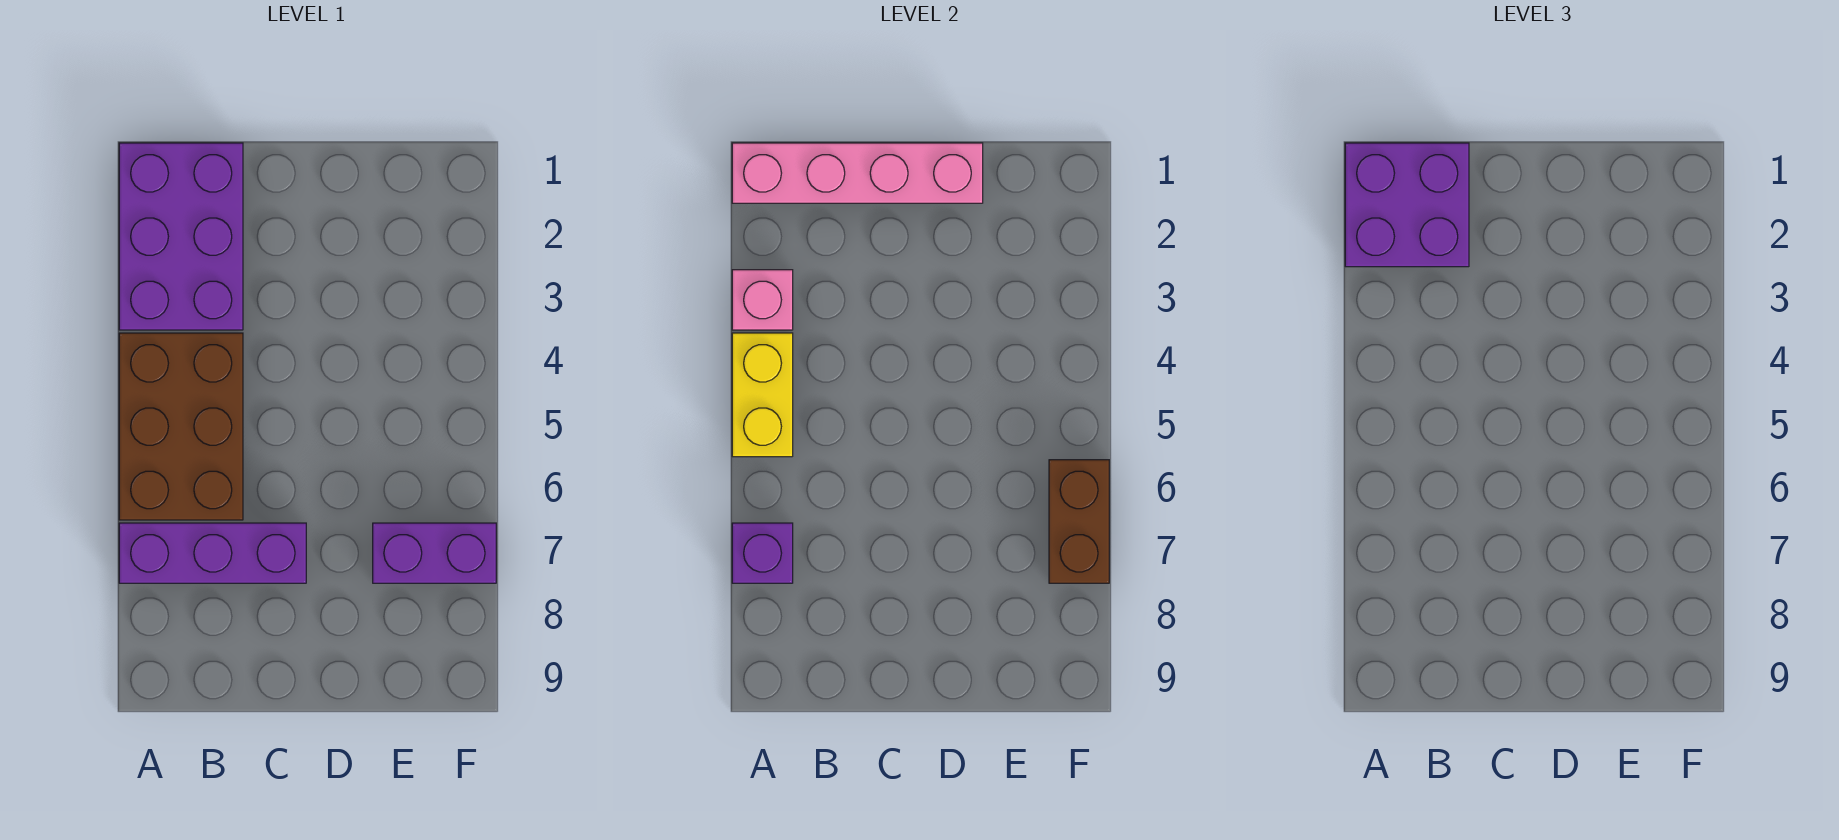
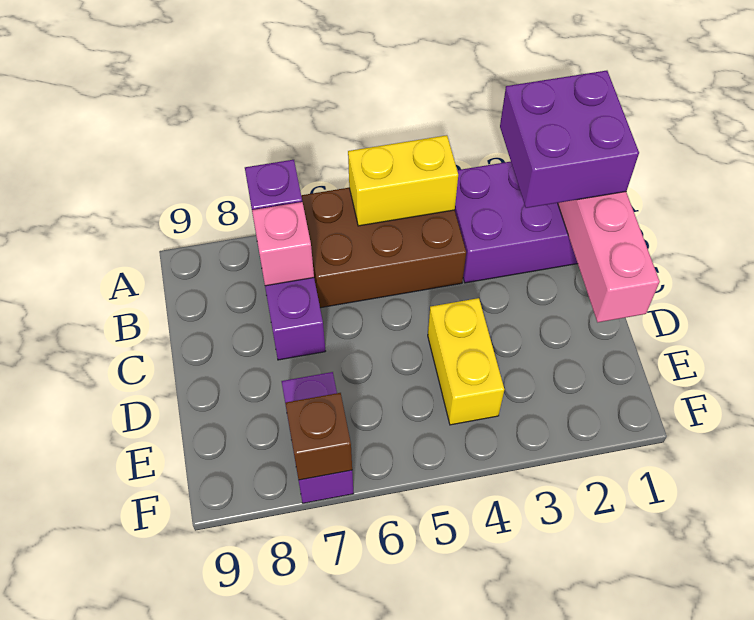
pink 1x1 brick [732,270,793,330] -> pink 1x1 brick moved to [252,202,314,286]
none -> yellow 1x2 brick [428,298,504,425]
brown 1x2 brick [1049,460,1109,583] -> brown 1x1 brick [285,393,352,480]

